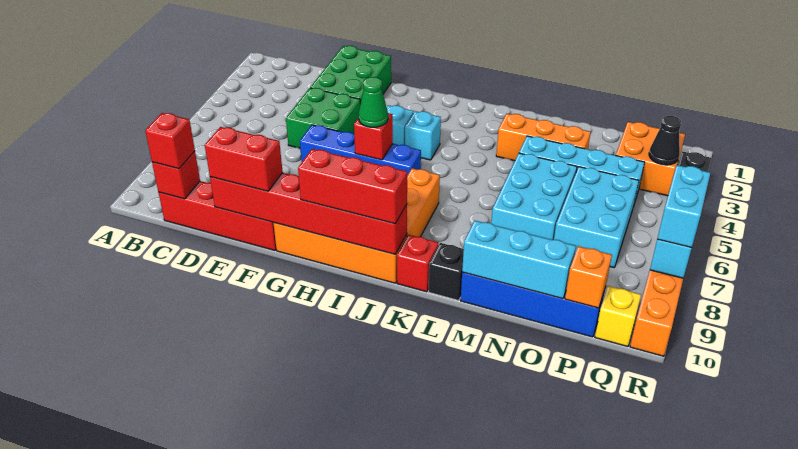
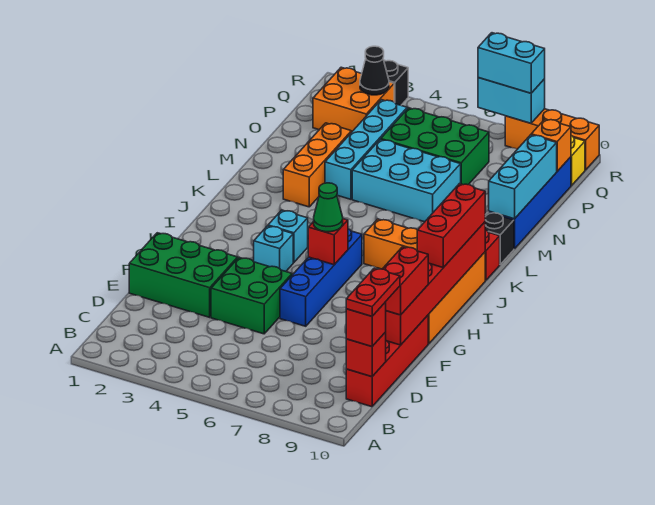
none -> red 1x2 plate [346,268,400,316]
cyan 2x3 brick [554,167,639,268] -> green 2x3 brick [381,108,489,185]

